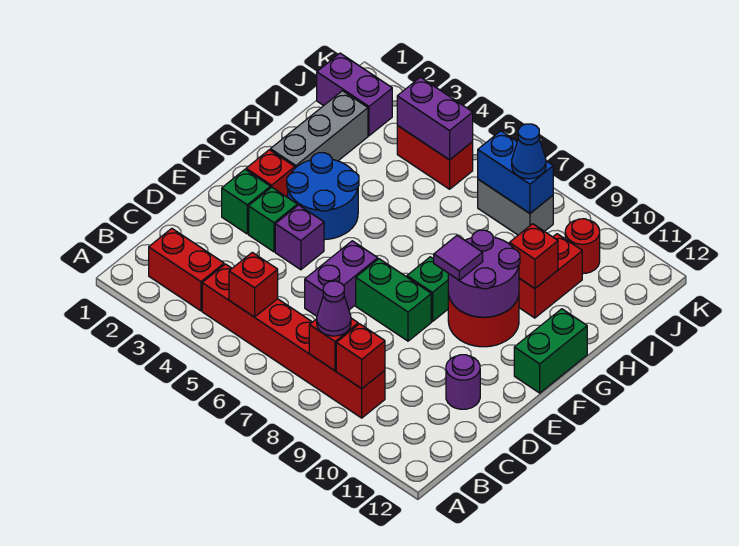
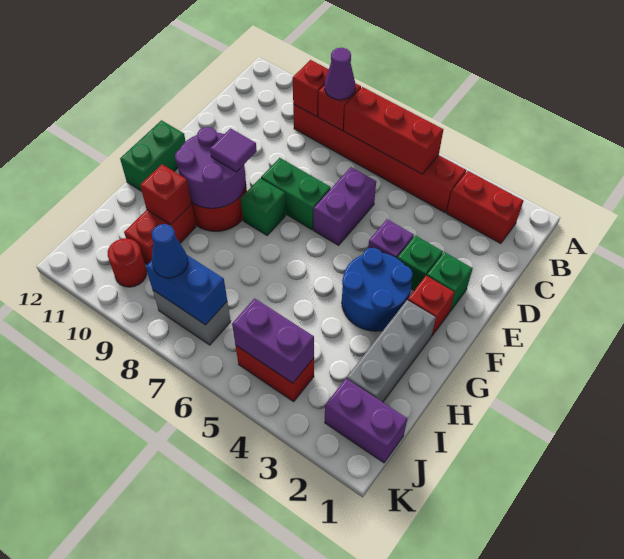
red 1x1 brick [229,252,278,317] -> red 1x3 brick [344,87,443,174]
purple 1x1 round brick [446,355,480,409] -> none

